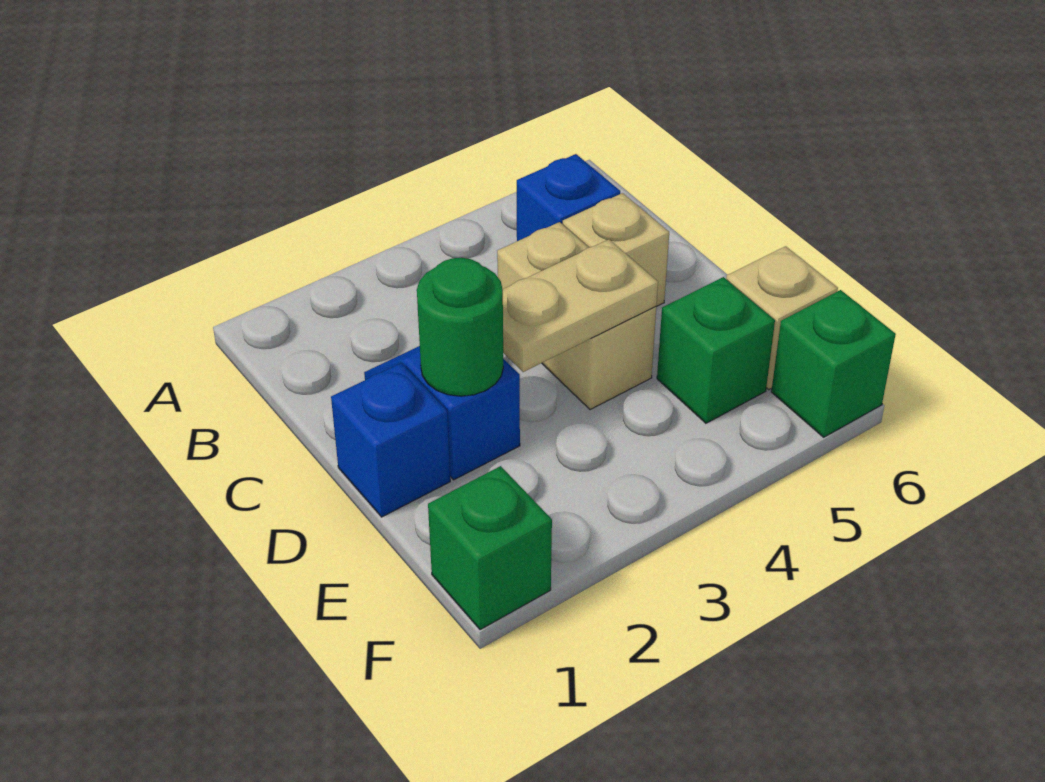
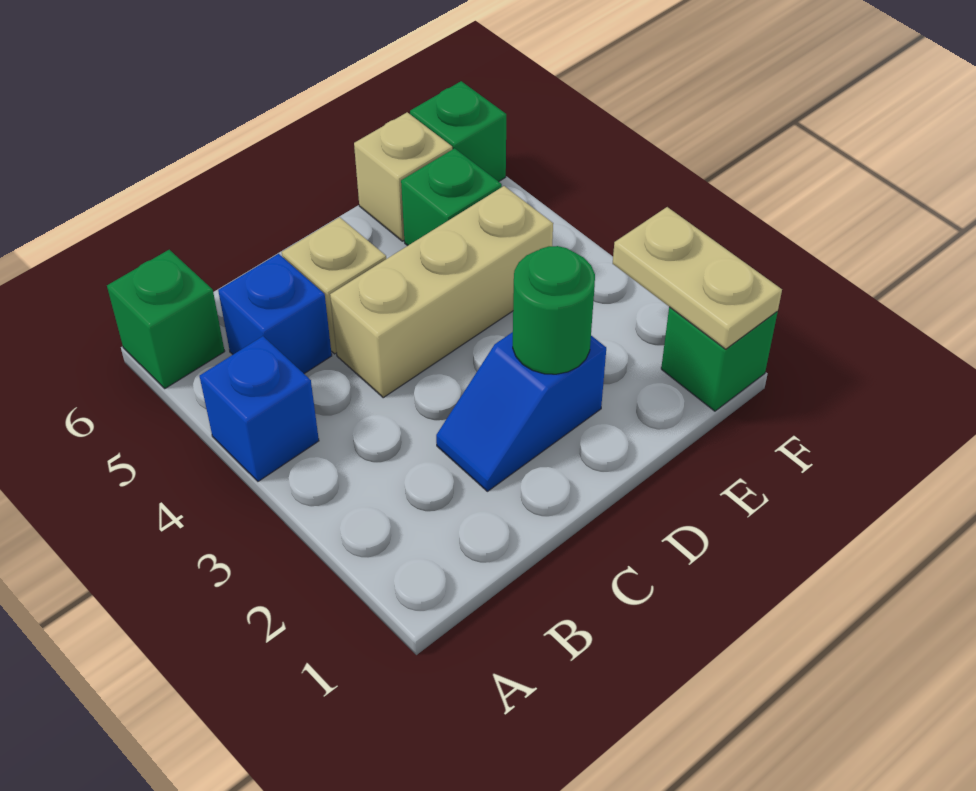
none -> green 1x1 brick [107,250,225,388]
tan 1x2 brick [497,222,656,410] -> tan 1x3 brick [330,186,553,398]
blue 1x1 brick [331,363,450,517] -> blue 1x1 brick moved to [200,336,319,481]
tan 1x2 plate [503,239,658,372] -> tan 1x2 plate moved to [613,207,782,349]

